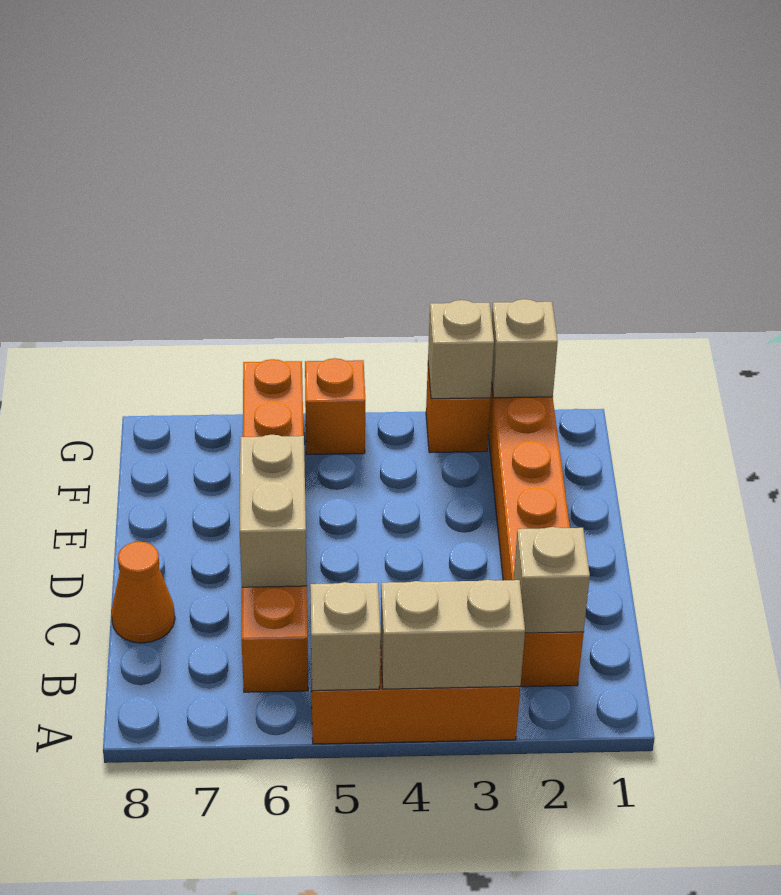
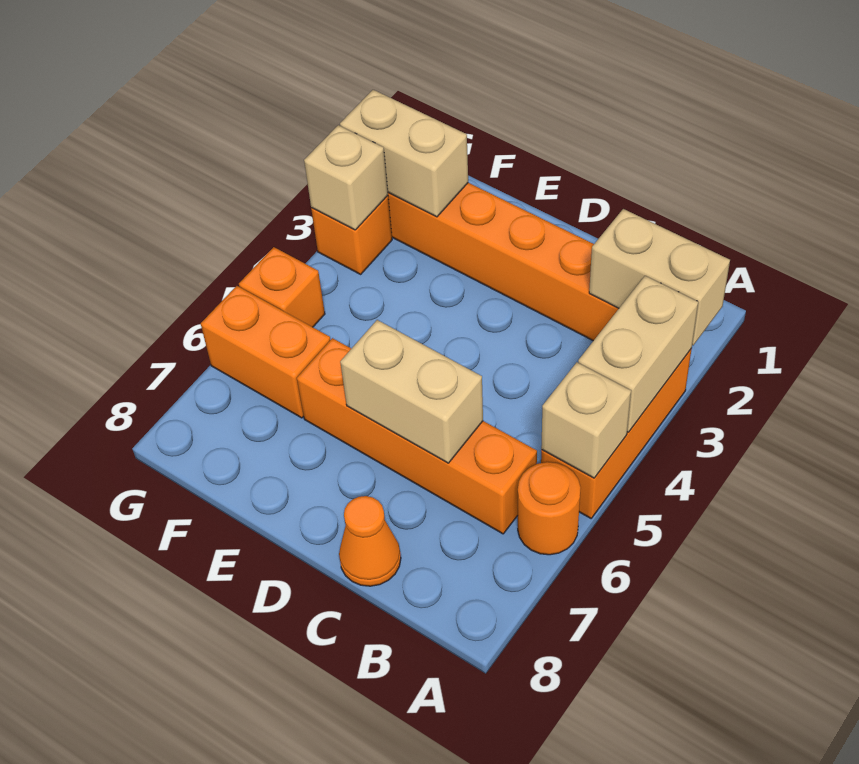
none -> orange 1x1 round brick [518,462,581,555]
tan 1x1 brick [514,527,590,633] -> tan 1x2 brick [589,209,730,345]
tan 1x1 brick [492,299,558,398] -> tan 1x2 brick [340,90,468,217]

